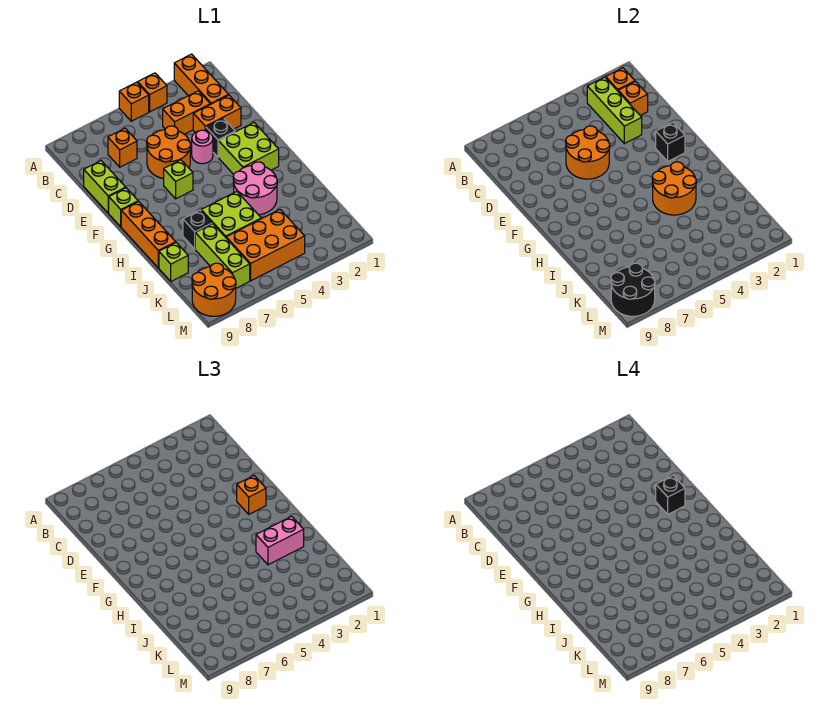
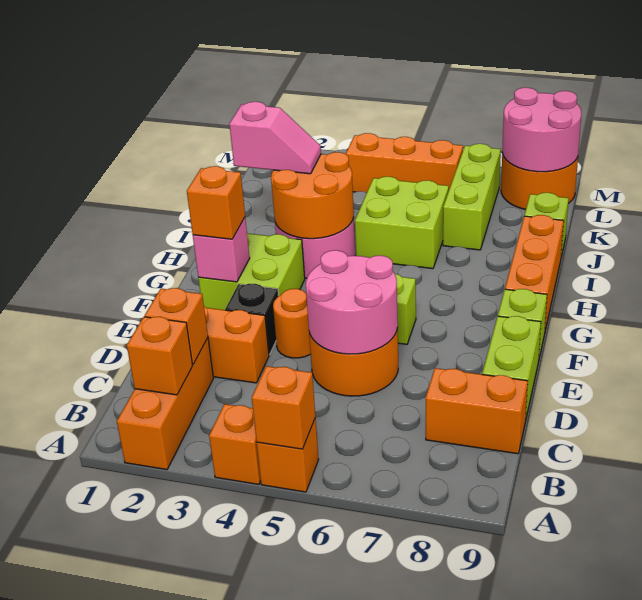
lime 1x3 brick [587,77,642,144] -> none
orange 1x2 brick [163,91,210,134] -> orange 1x2 brick moved to [426,368,528,454]
orange 1x1 brick [108,128,137,167] -> orange 1x1 brick moved to [252,366,315,449]
orange 2x2 round brick [566,126,610,179] -> pink 2x2 round brick [306,250,398,354]
pink 1x1 round brick [192,130,213,164] -> orange 1x1 round brick [273,289,311,358]
black 1x1 brick [656,123,685,161] -> pink 1x1 brick [193,218,250,282]
black 1x1 brick [656,476,685,514] -> none
pink 1x2 brick [256,516,304,565] -> pink 1x2 slope [229,102,321,174]
black 1x1 brick [183,210,212,249] -> none
orange 2x3 brick [226,210,305,281] -> orange 1x3 brick [346,133,463,192]
black 2x2 round brick [611,263,655,316] -> pink 2x2 round brick [502,88,581,172]

